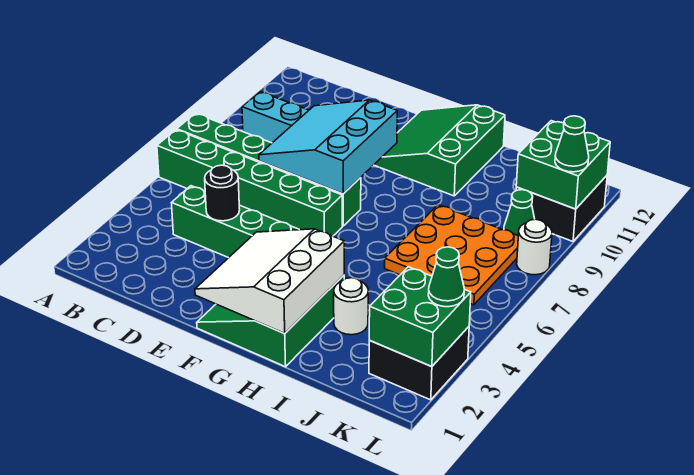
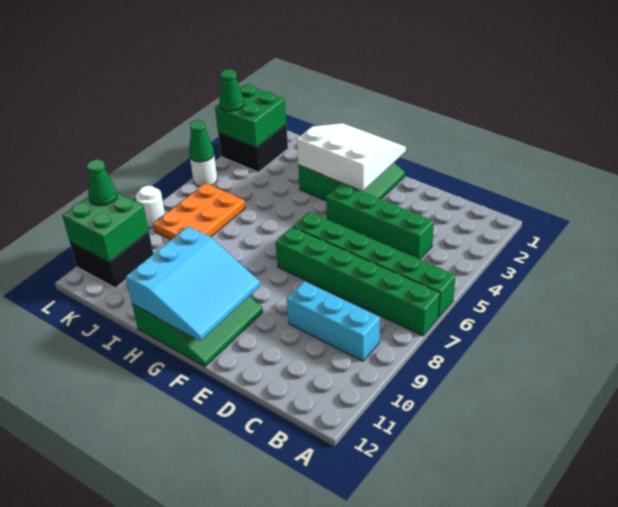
black 1x1 round brick [205,165,240,221] -> none
cyan 3x3 slope [259,100,397,194] -> cyan 3x3 slope moved to [126,226,260,341]
white 3x3 slope [195,229,344,333] -> white 3x3 slope turned to [297,123,406,191]
white 1x1 round brick [334,278,368,335] -> white 1x1 round brick moved to [190,156,217,186]
orange 3x3 plate [385,205,518,305] -> orange 2x3 plate [153,183,245,240]
green 1x1 cone [504,190,535,235] -> green 1x1 cone moved to [189,120,214,162]

